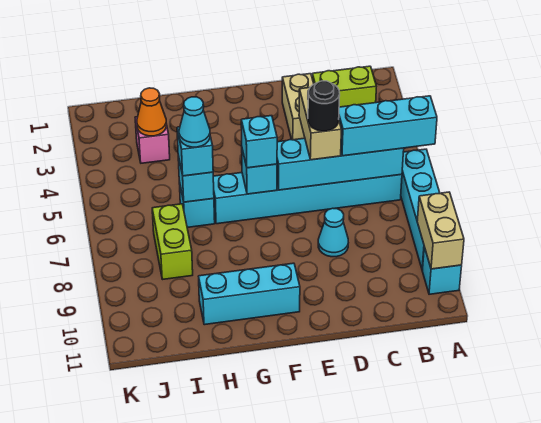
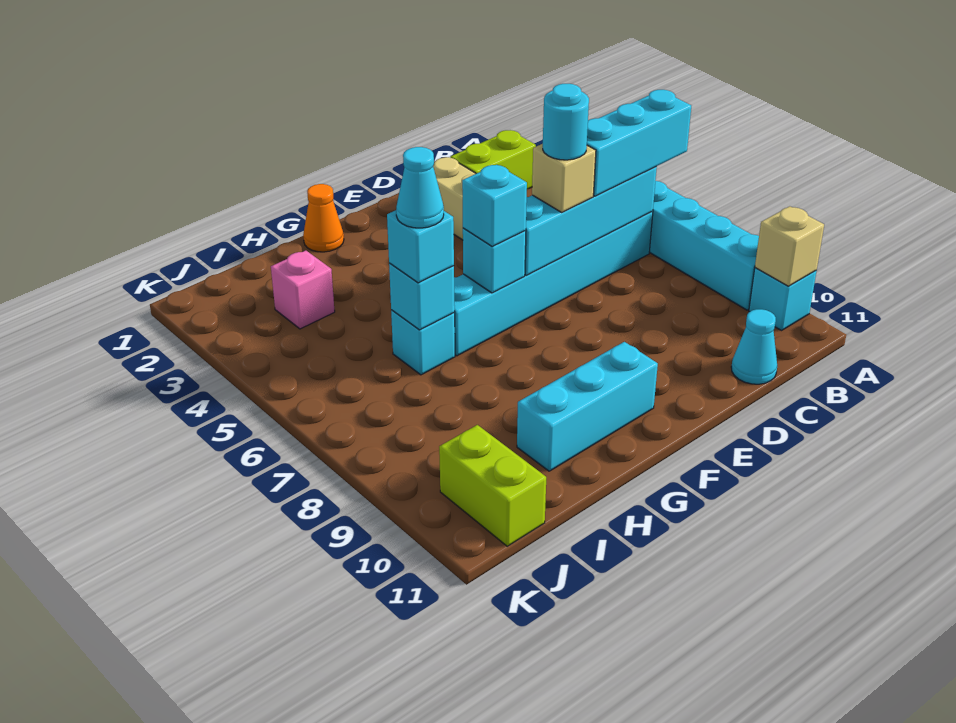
tan 1x2 brick [417,192,464,269] -> tan 1x1 brick [755,206,824,286]
tan 1x2 brick [299,88,341,160] -> tan 1x1 brick [532,144,596,212]
black 1x1 round brick [308,81,340,131] -> cyan 1x1 round brick [543,84,589,160]
cyan 1x1 cone [318,208,348,257] -> cyan 1x1 cone moved to [731,309,777,384]
orange 1x1 cone [137,88,166,136] -> orange 1x1 cone moved to [303,184,344,252]
lime 1x2 brick [152,204,193,279] -> lime 1x2 brick moved to [439,425,546,546]

